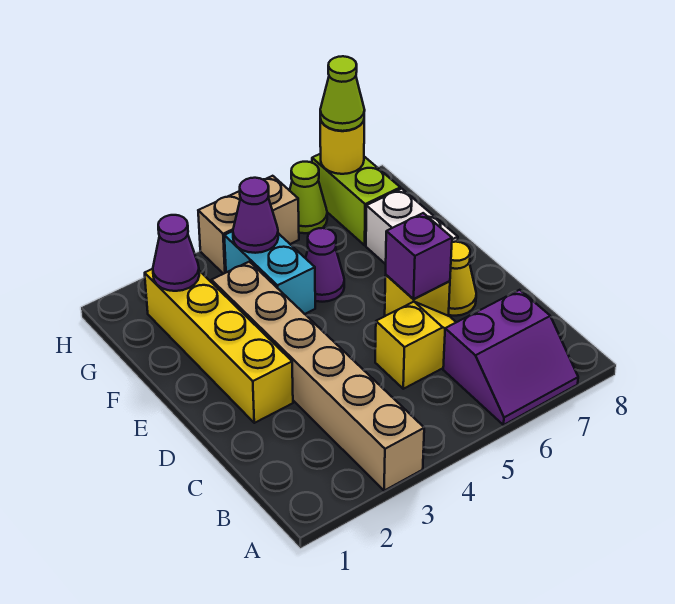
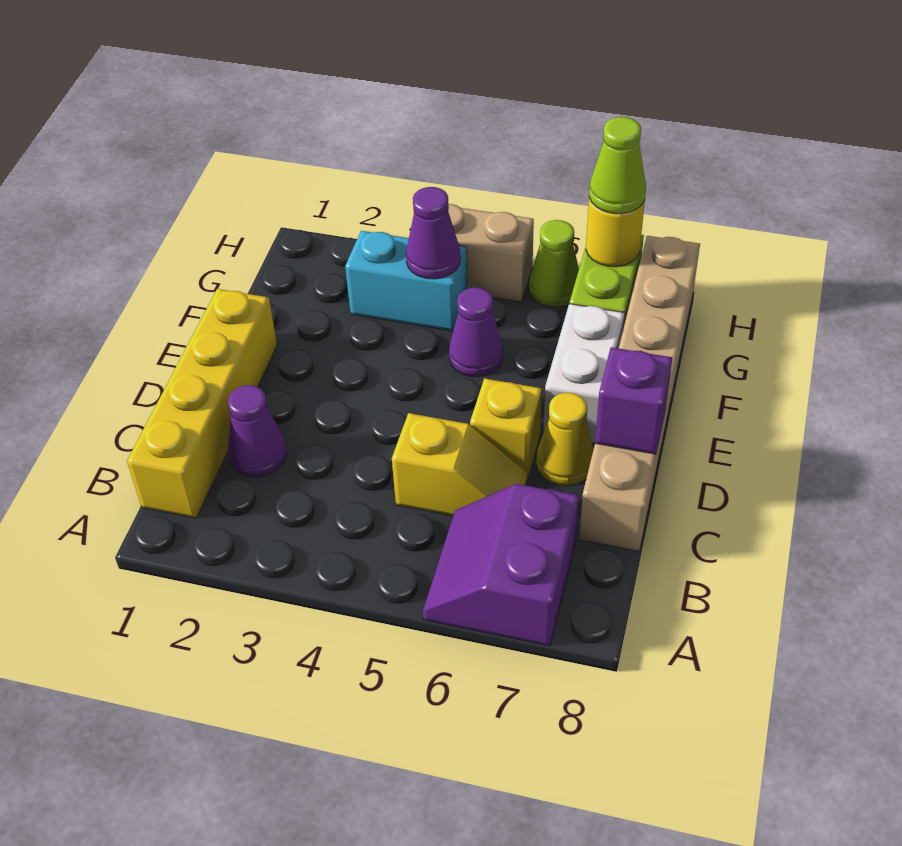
tan 1x6 brick [211,262,424,491] -> tan 1x6 brick moved to [579,236,700,551]
purple 2x2 slope [443,290,578,425] -> purple 2x2 slope turned to [423,484,579,646]
yellow 1x4 brick [145,269,293,423] -> yellow 1x4 brick moved to [127,289,277,518]
purple 1x1 brick [386,213,452,299] -> purple 1x1 brick moved to [595,347,672,454]
cyan 1x2 brick [224,231,315,314] -> cyan 1x2 brick turned to [345,231,467,331]
purple 1x1 cone [153,215,199,291] -> purple 1x1 cone moved to [228,385,287,477]

